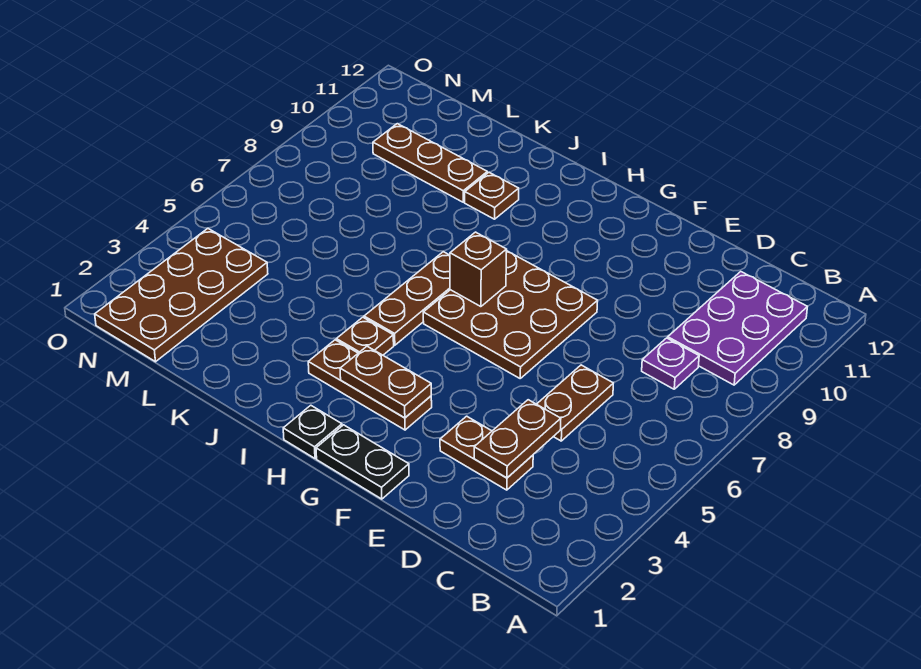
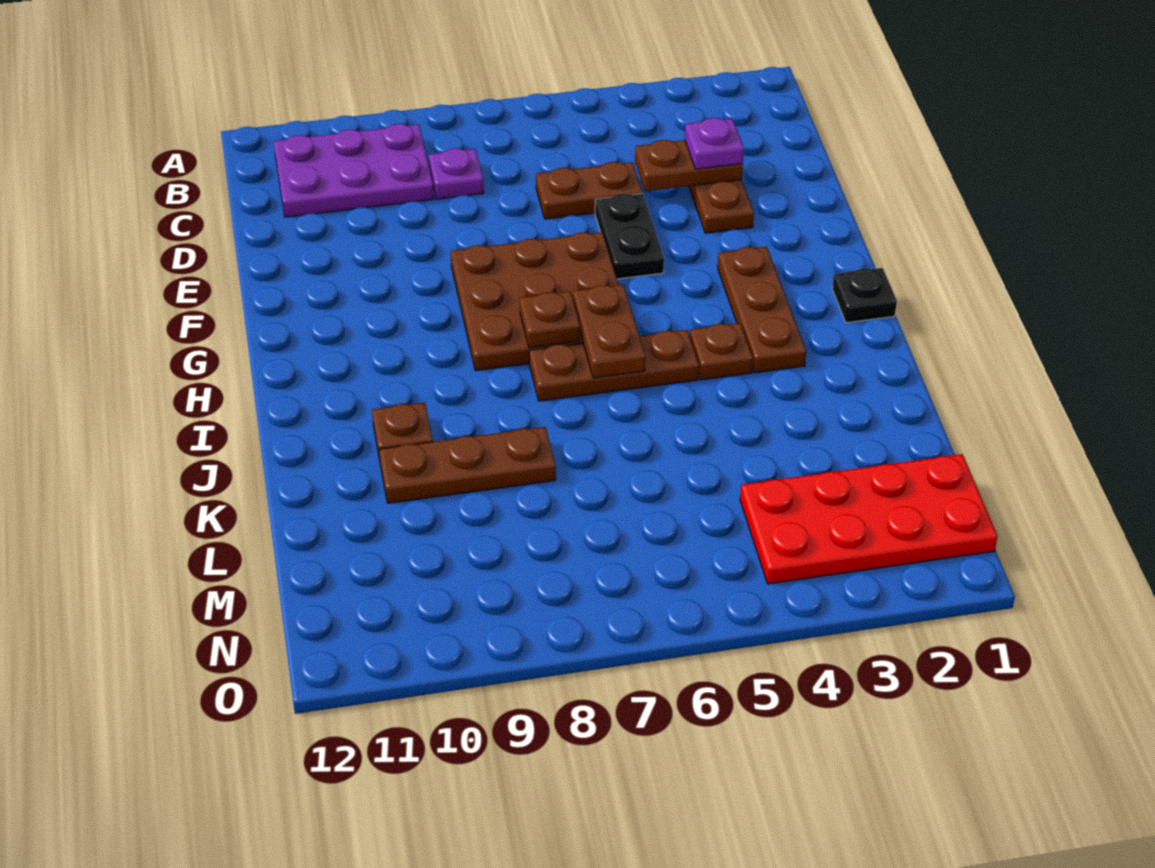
none -> purple 1x1 plate [685,118,744,169]
black 1x2 plate [316,425,409,499] -> black 1x2 plate moved to [595,194,664,279]
brown 1x2 plate [340,346,431,418] -> brown 1x2 plate moved to [573,285,645,378]
brown 1x1 brick [450,232,507,307] -> brown 1x1 plate [520,291,580,348]
brown 1x3 plate [373,124,487,202] -> brown 1x3 plate turned to [379,427,556,503]
brown 2x4 plate [95,229,268,362] -> red 2x4 plate [740,454,998,584]

